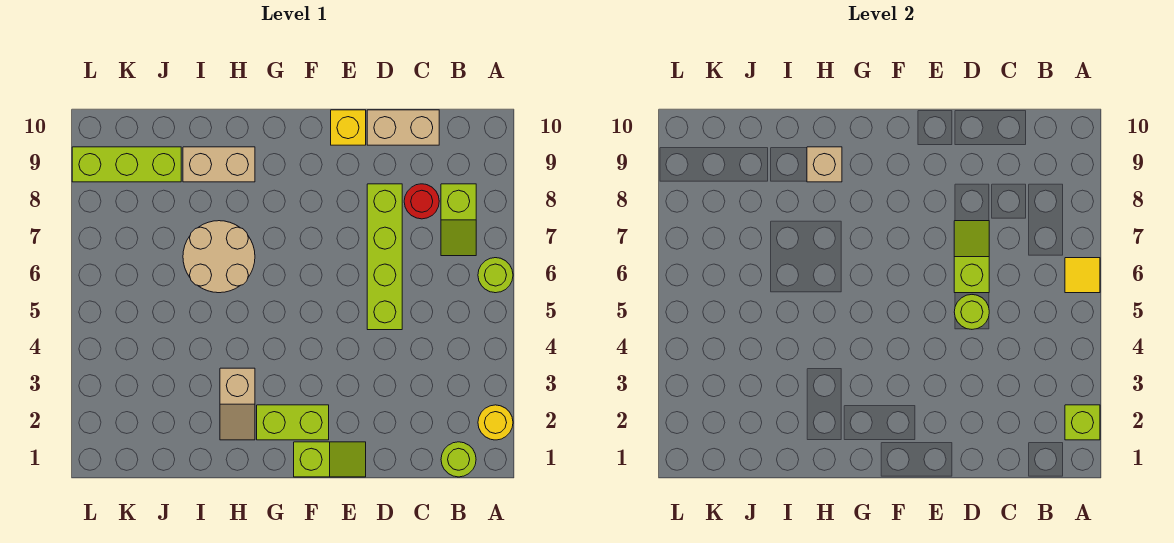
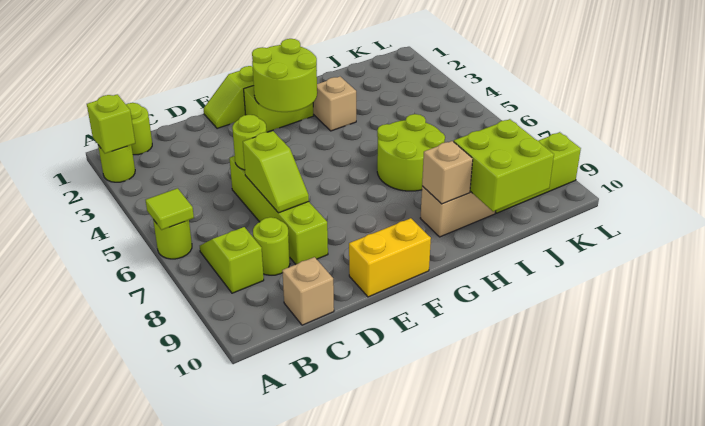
yellow 1x1 round brick [478,405,513,440] -> lime 1x1 round brick [98,145,135,182]
yellow 1x1 tile [1065,258,1100,293] -> lime 1x1 tile [146,188,194,230]
red 1x1 round brick [404,184,439,219] -> lime 1x1 round brick [253,217,290,275]
tan 1x2 brick [367,110,439,145] -> tan 1x1 brick [282,257,334,325]
yellow 1x1 brick [331,110,366,145] -> yellow 1x2 brick [349,218,431,297]
none -> lime 2x2 round brick [252,39,317,112]
tan 2x2 round brick [183,221,255,293] -> lime 2x2 round brick [377,114,445,191]
none -> lime 2x2 brick [454,119,554,212]

